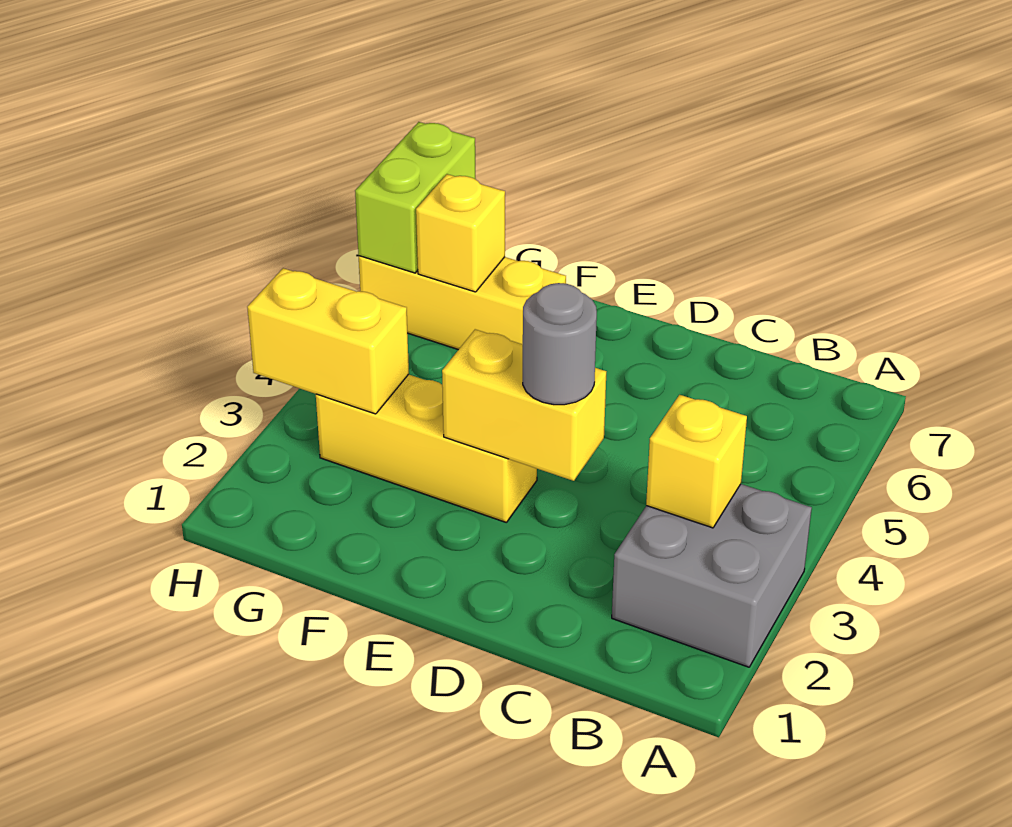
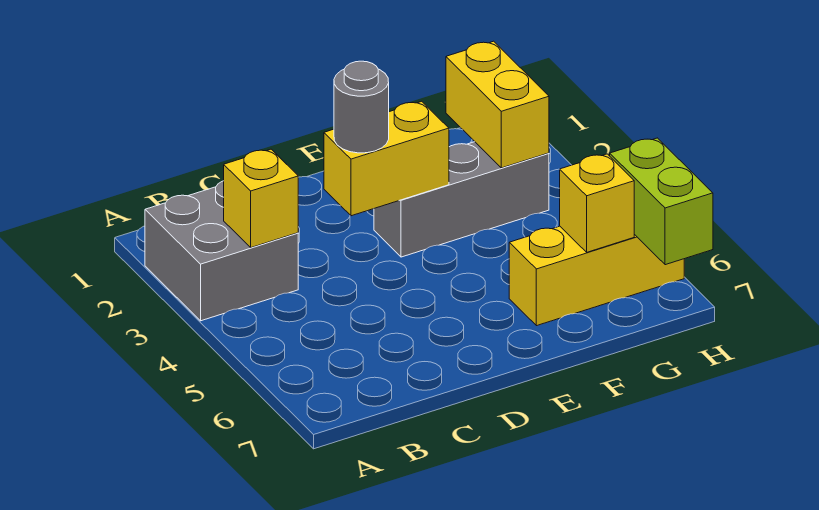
yellow 1x3 brick [316,374,537,523] -> grey 1x3 brick [374,142,549,257]
yellow 1x2 brick [247,268,409,414] -> yellow 1x2 brick turned to [446,41,549,168]

